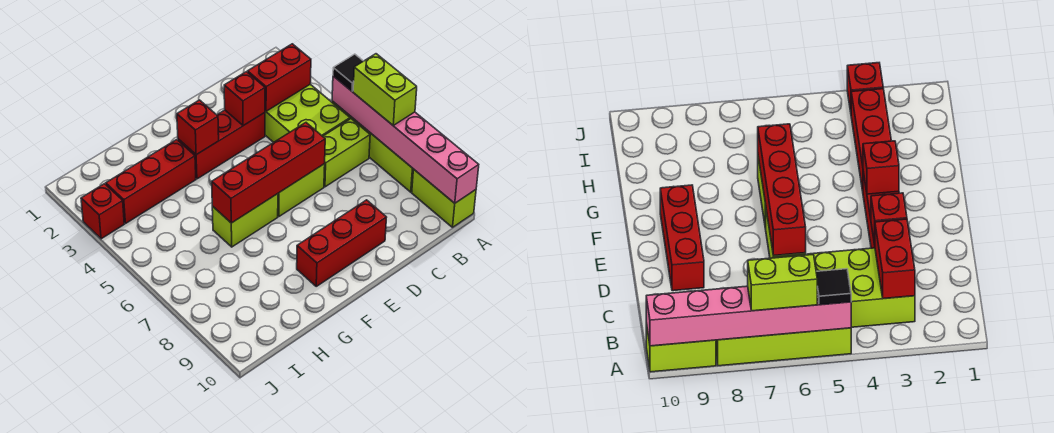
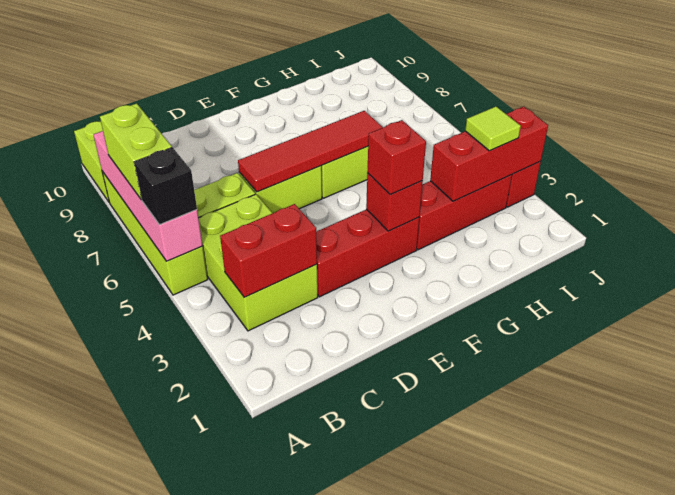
pink 1x6 brick [332,76,479,203] -> pink 1x4 brick [93,131,203,261]
black 1x1 tile [333,54,363,91] -> black 1x1 brick [134,147,197,225]
red 1x1 brick [224,72,265,126] -> red 1x1 brick moved to [367,120,426,195]
red 1x4 brick [212,123,325,223] -> red 1x4 tile [238,111,383,192]
red 1x3 brick [297,200,387,286] -> red 1x3 brick moved to [430,106,548,201]
none -> lime 1x1 tile [465,107,521,151]

